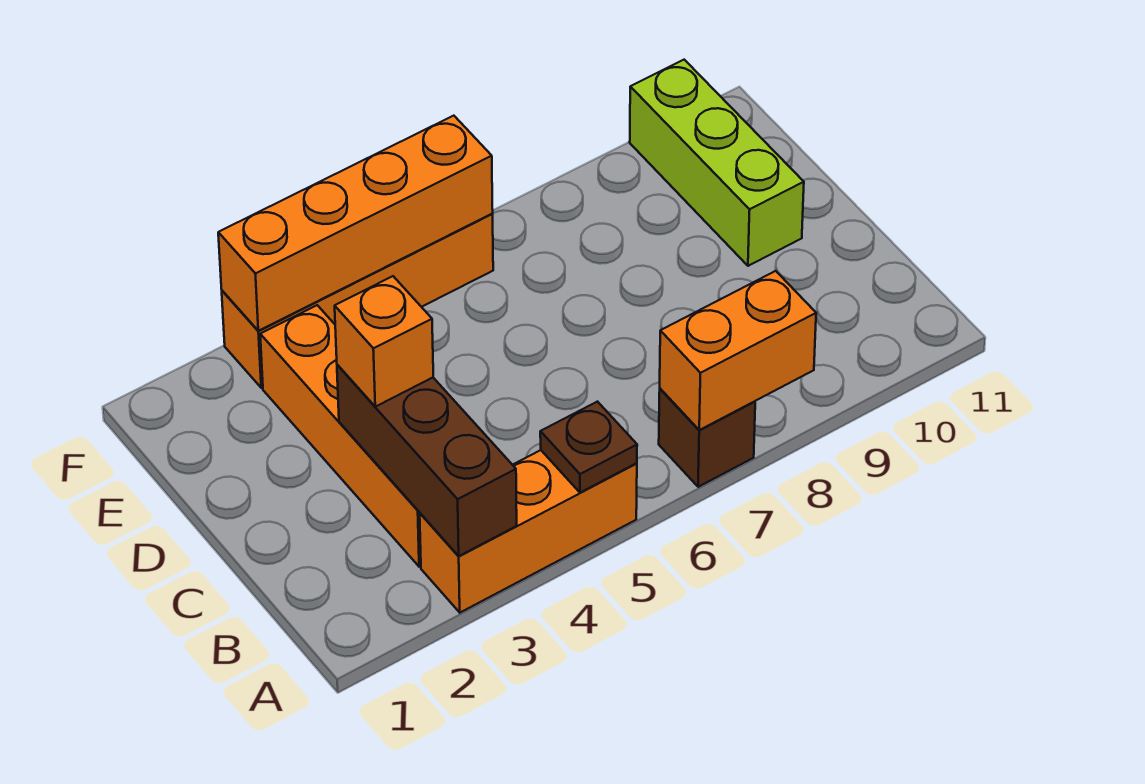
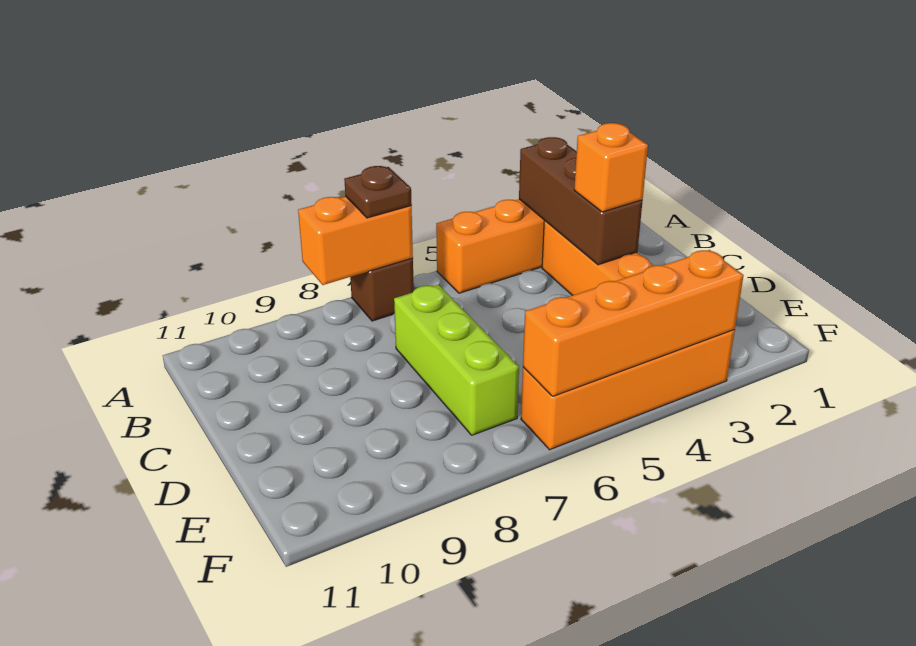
brown 1x1 plate [540,402,637,493] -> brown 1x1 plate moved to [344,166,412,218]
lime 1x3 brick [630,60,804,266] -> lime 1x3 brick moved to [394,285,519,435]

